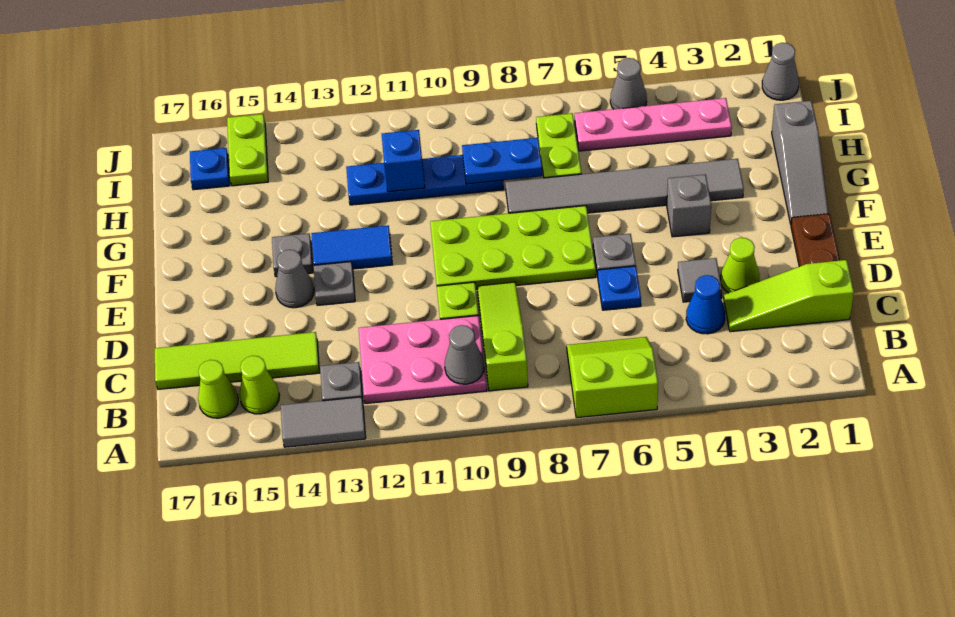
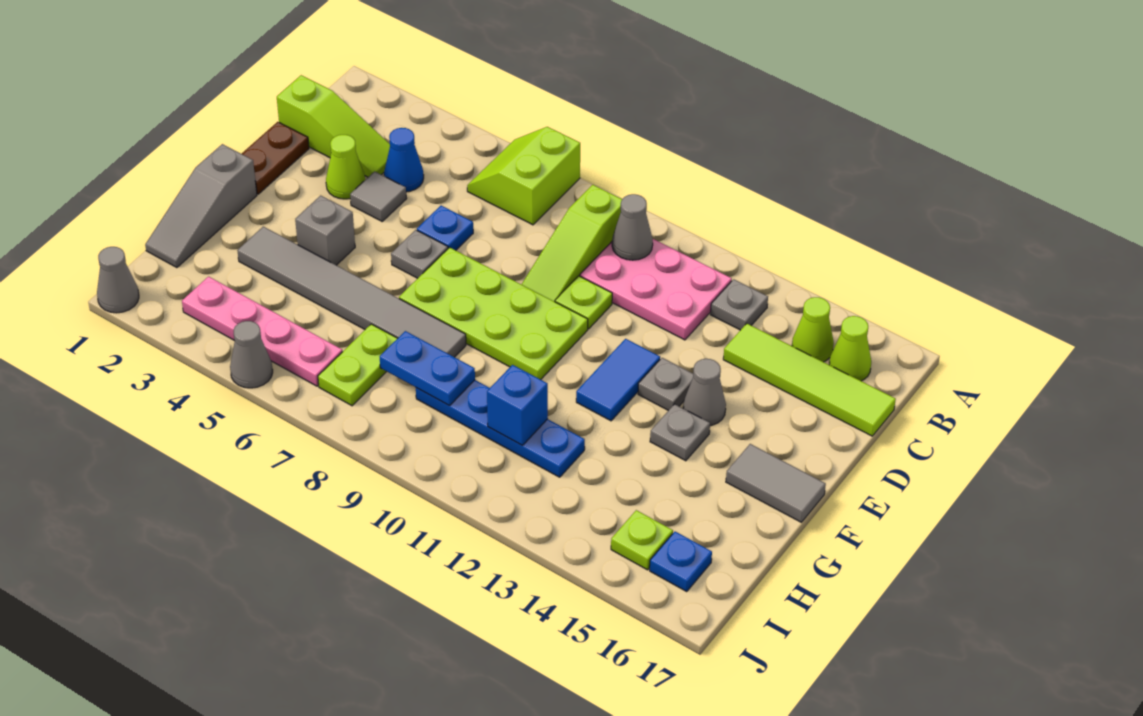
lime 2x2 slope [567,337,658,418] -> lime 2x2 slope turned to [467,127,580,225]
grey 1x2 tile [281,397,366,447] -> grey 1x2 tile moved to [726,444,826,522]
grey 1x3 slope [772,101,829,224] -> grey 1x3 slope turned to [145,144,257,268]
blue 1x2 tile [311,226,393,269] -> blue 1x2 tile turned to [576,339,660,421]
lime 1x2 plate [227,114,268,186] -> lime 1x1 plate [611,510,673,570]

